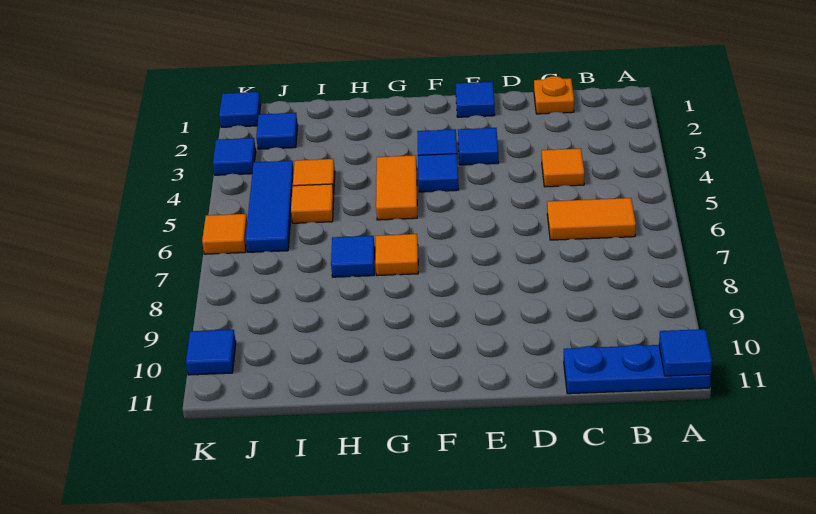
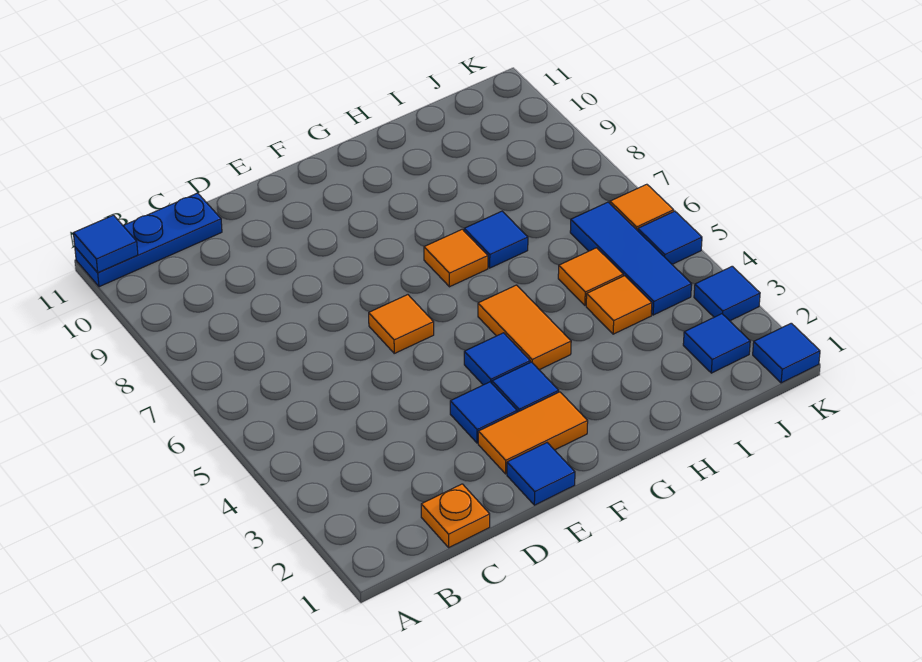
orange 1x2 tile [547,198,636,240] -> orange 1x2 tile moved to [478,392,588,474]
orange 1x1 tile [542,148,584,187] -> orange 1x1 tile moved to [369,295,434,353]
blue 1x1 tile [186,330,236,375] -> blue 1x1 tile moved to [638,211,702,264]

